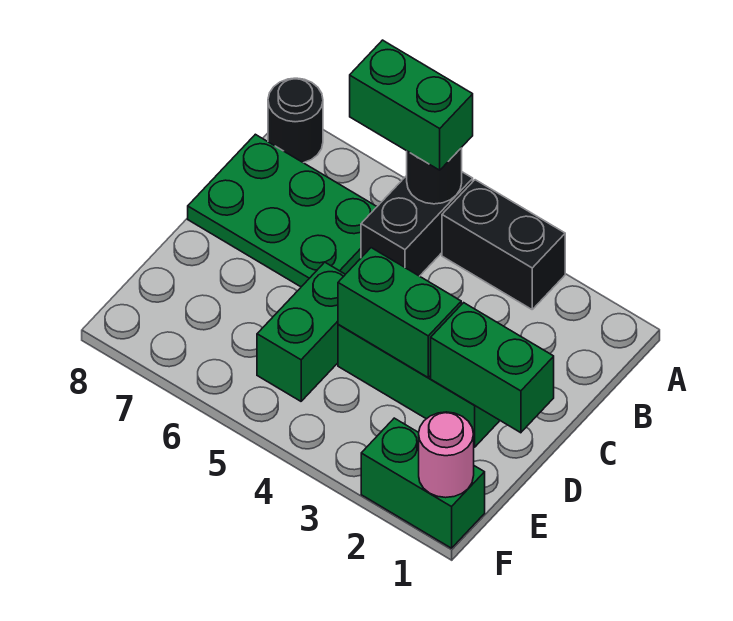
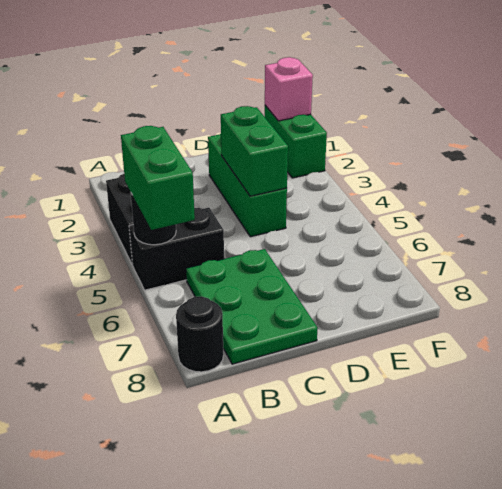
green 1x2 brick [431,303,554,433] -> none
green 1x2 brick [257,262,345,401] -> none
pink 1x1 round brick [419,412,474,498] -> pink 1x1 brick [265,57,313,121]

